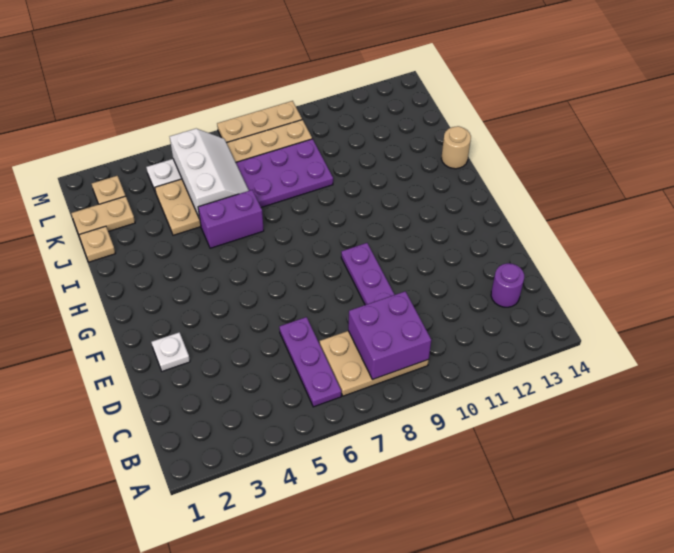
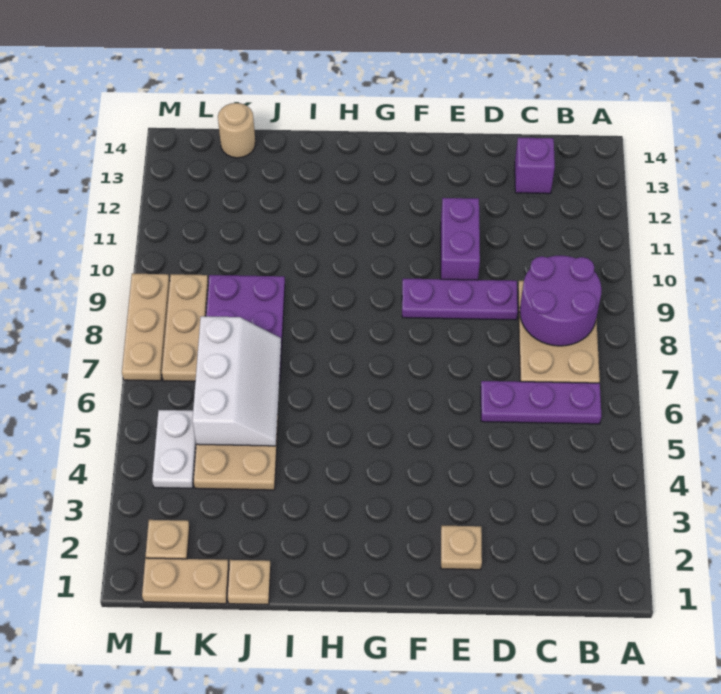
purple 2x2 brick [348,291,431,380] -> purple 2x2 round brick [520,256,602,346]
purple 1x1 round brick [491,263,524,307] -> purple 1x1 brick [515,138,555,194]
white 1x1 plate [151,332,190,371] -> tan 1x1 plate [441,526,482,570]
purple 1x2 brick [198,190,264,248] -> purple 1x2 brick moved to [441,198,480,280]
tan 1x1 round brick [441,126,471,169] -> tan 1x1 round brick moved to [218,103,255,158]
white 2x3 slope [170,129,249,219] -> white 2x3 slope turned to [192,316,281,446]
tan 1x2 plate [71,196,135,235] -> tan 1x2 plate turned to [142,558,229,604]

